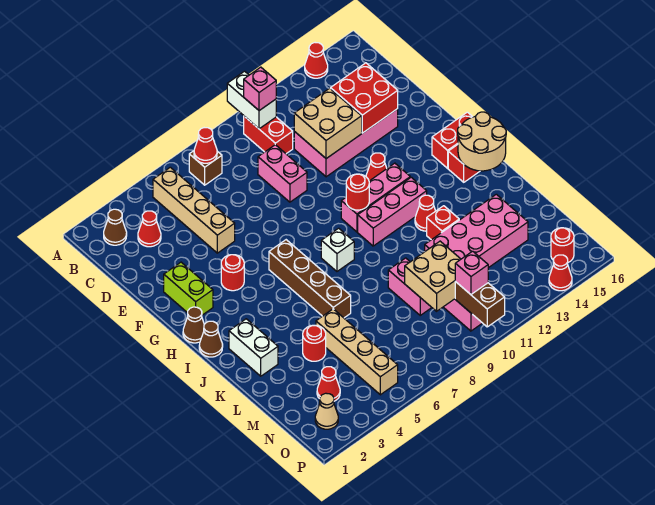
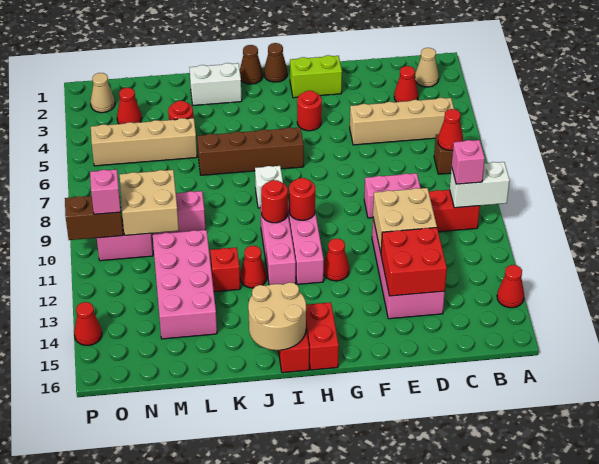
brown 1x1 cone [104,209,127,245] -> tan 1x1 cone [415,48,439,87]
red 1x1 round brick [551,228,574,262] -> red 1x1 round brick moved to [261,180,288,223]

